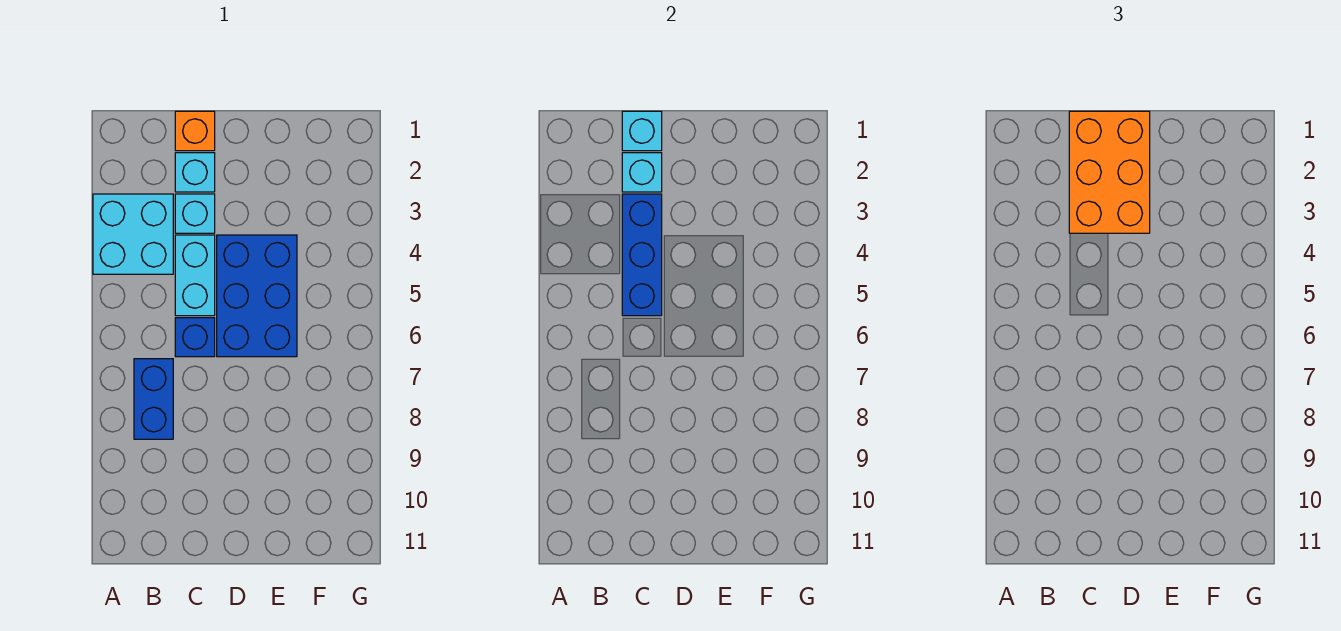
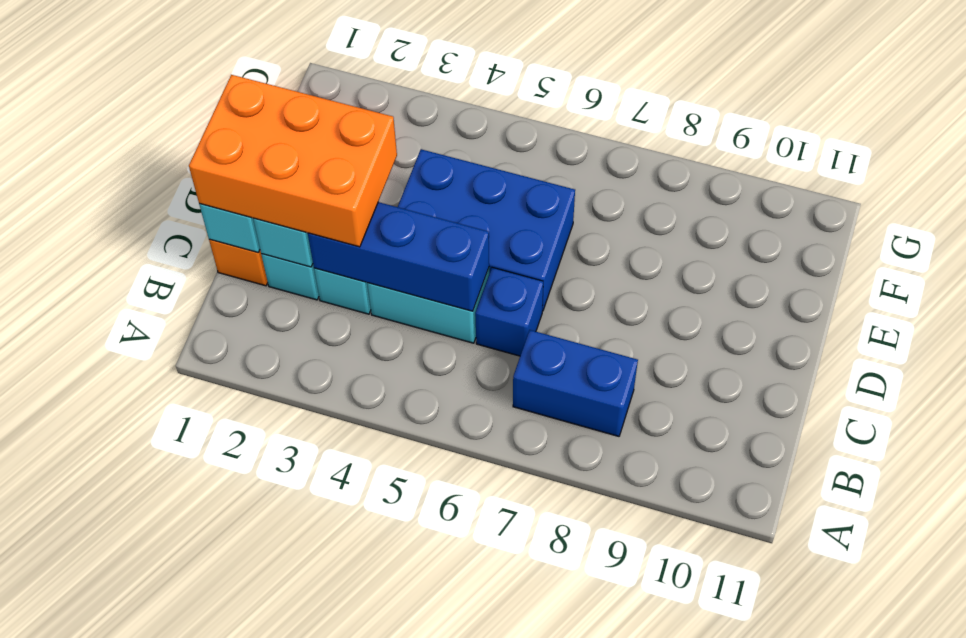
cyan 2x2 brick [93,194,173,274] -> none

